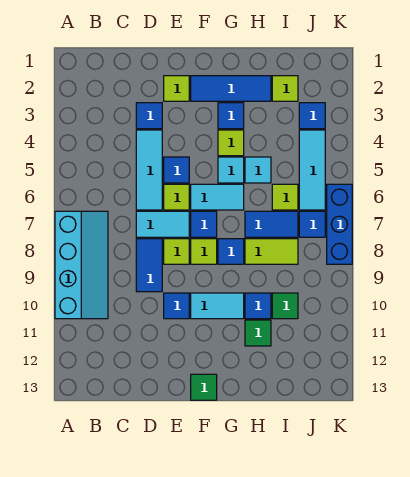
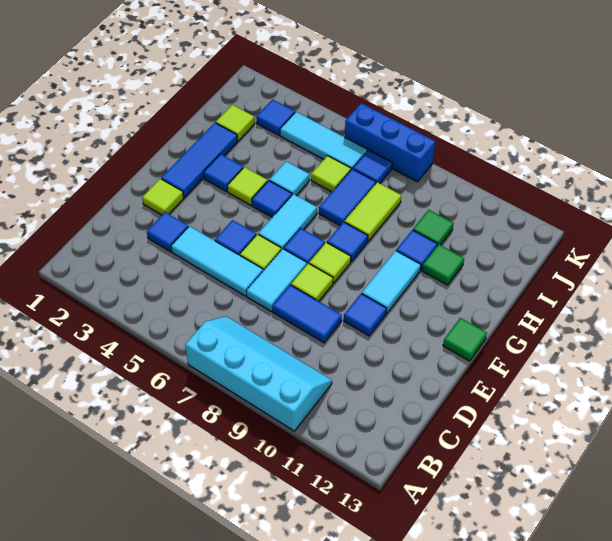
cyan 1x1 tile [218,157,244,183] -> blue 1x1 tile [252,180,292,217]

